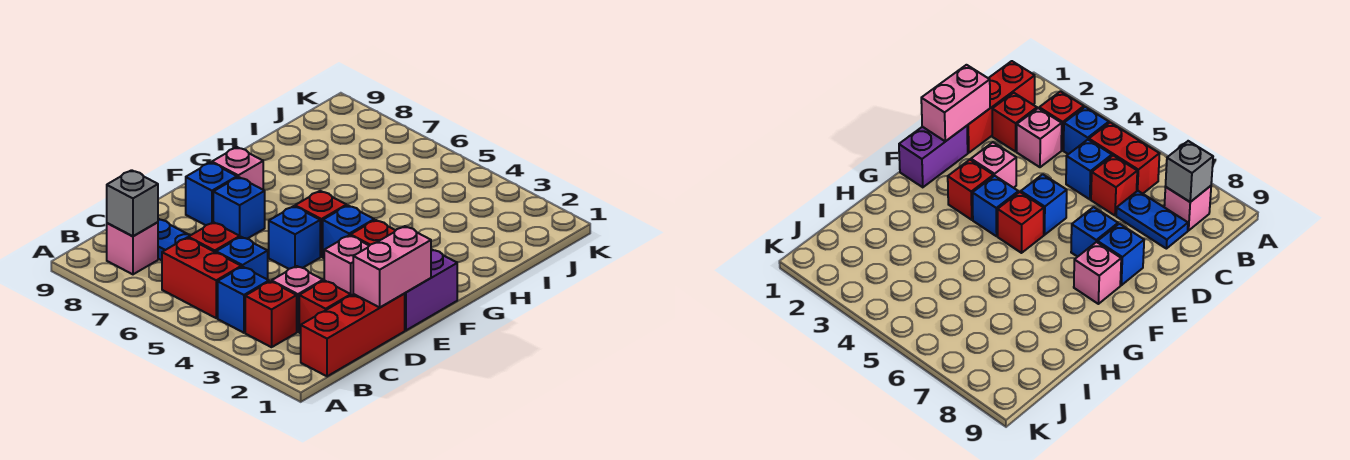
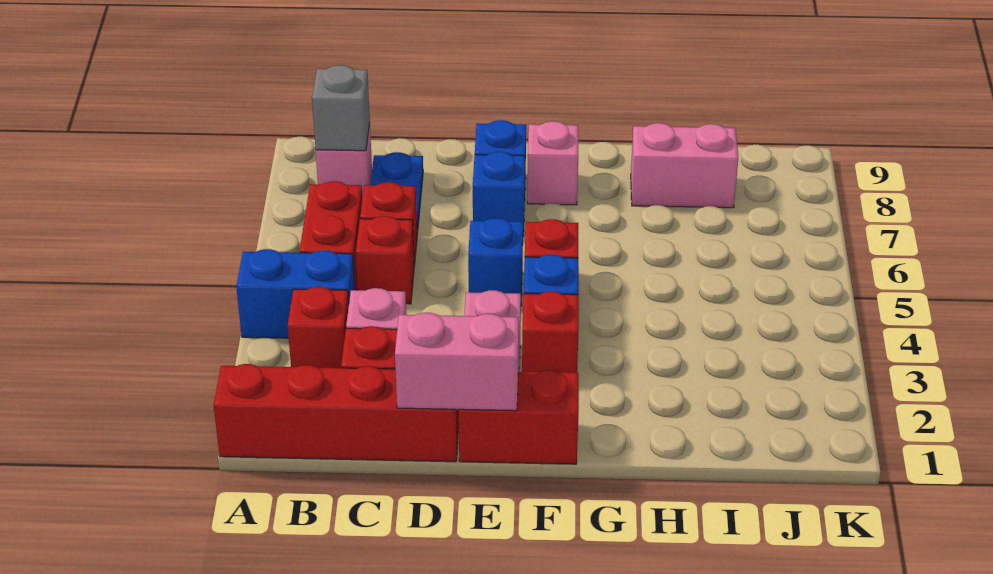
red 1x3 brick [301,293,405,376] -> red 1x4 brick [214,364,459,462]
blue 1x1 brick [218,267,269,333] -> blue 1x2 brick [236,249,355,338]
blue 1x1 brick [216,237,268,280] -> red 1x1 brick [356,216,414,304]
purple 1x2 brick [405,249,457,330] -> red 1x2 brick [458,370,579,464]
none -> pink 1x2 brick [631,123,738,208]

